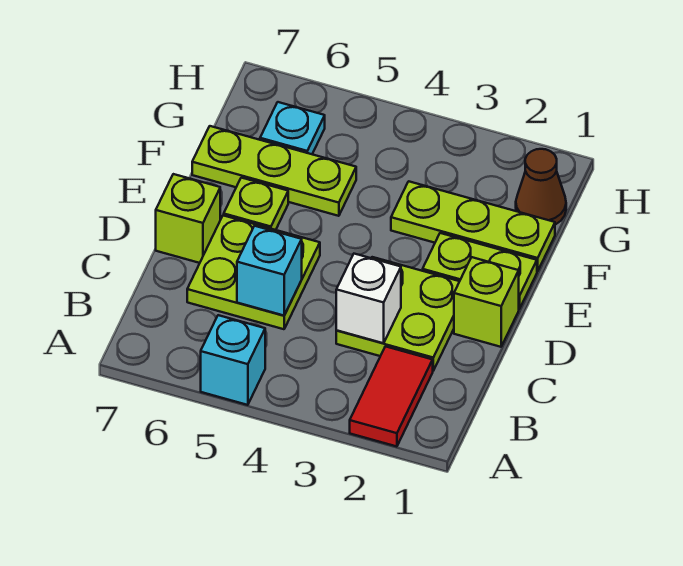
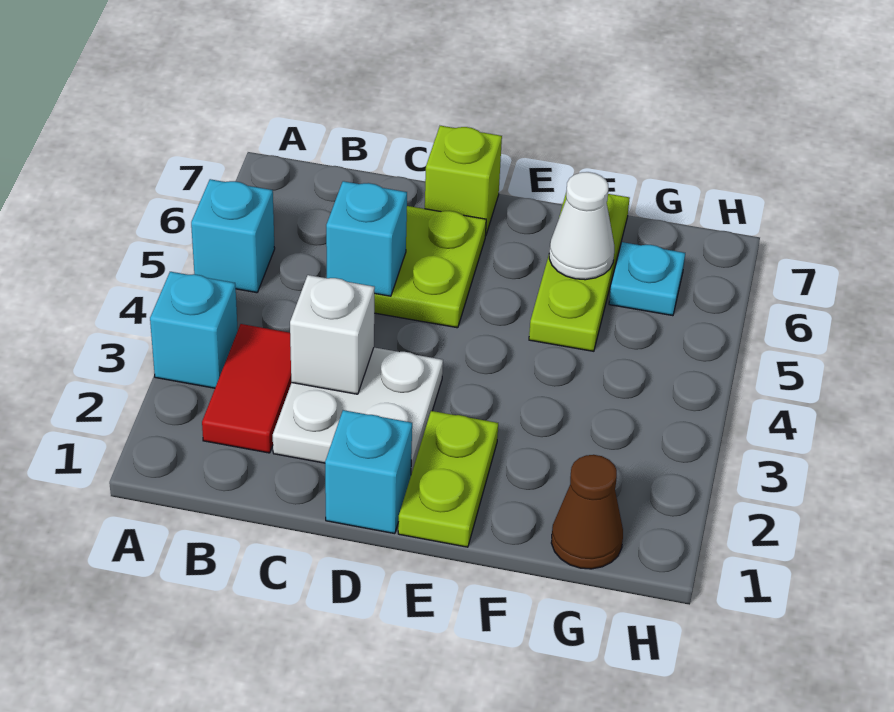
red 1x2 tile [350,346,433,447] -> red 1x2 tile turned to [202,324,291,453]
none -> cyan 1x1 brick [150,272,238,388]
lime 2x2 plate [336,257,460,371] -> white 2x2 plate [273,347,443,474]
lime 1x1 brick [454,257,519,347] -> cyan 1x1 brick [325,410,412,534]
lime 1x1 plate [224,178,288,230] -> none
lime 1x3 plate [391,181,555,271] -> none
none -> white 1x1 cone [549,172,614,280]

